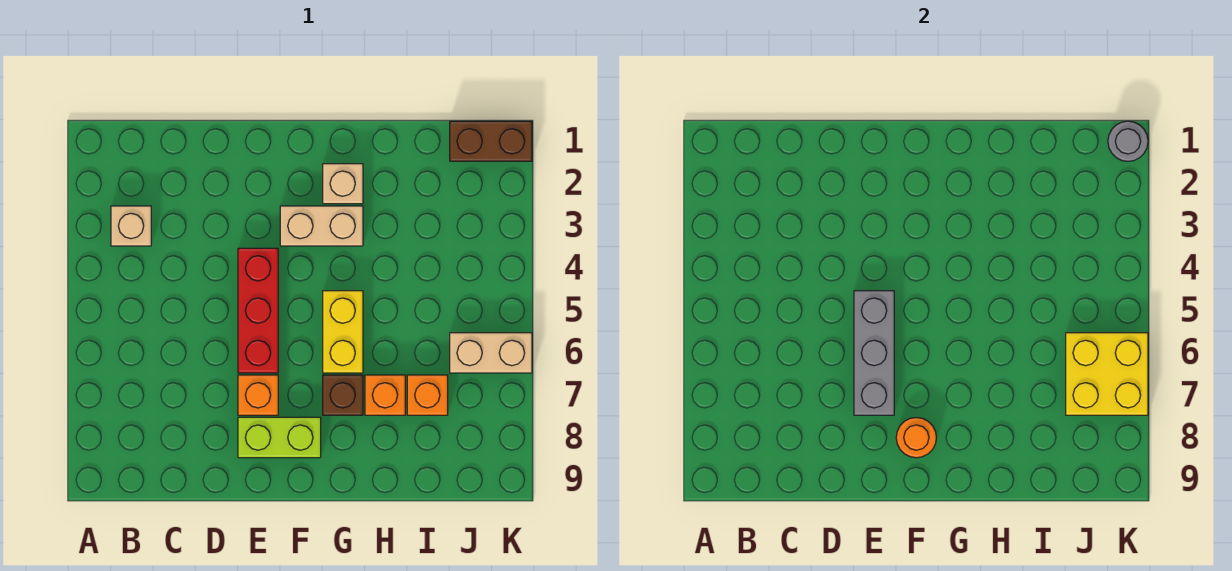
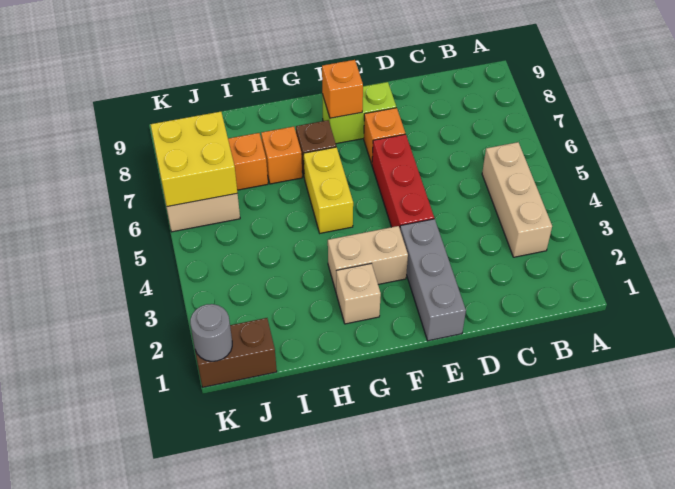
tan 1x1 brick [111,206,151,246] -> tan 1x3 brick [482,142,552,257]
grey 1x3 brick [854,291,894,415] -> grey 1x3 brick moved to [400,219,466,341]
orange 1x1 round brick [896,418,936,458] -> orange 1x1 brick [322,60,363,118]

